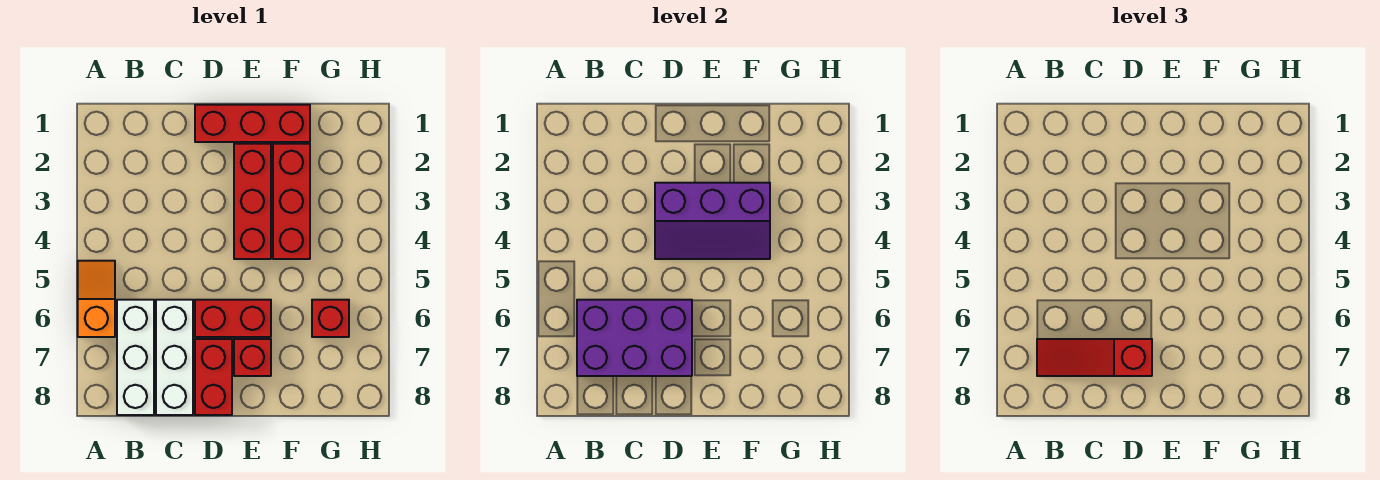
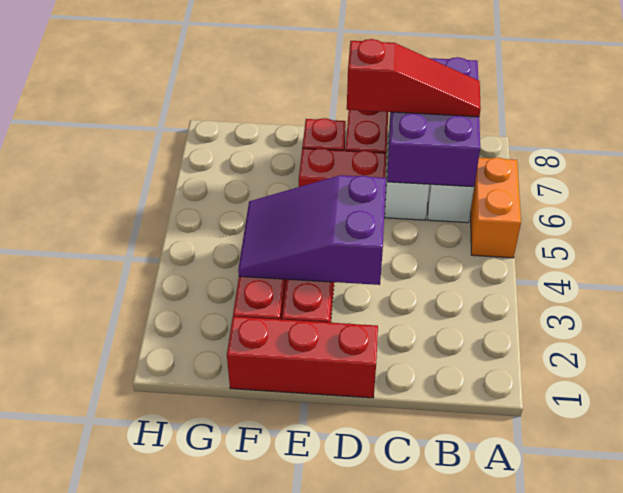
orange 1x2 slope [78,261,115,337] -> orange 1x2 brick [470,157,521,258]
purple 2x3 brick [577,300,692,376] -> purple 2x3 brick turned to [387,57,480,187]
purple 2x3 slope [655,183,770,259] -> purple 2x3 slope turned to [238,175,386,285]
red 1x1 brick [312,300,349,337] -> none

